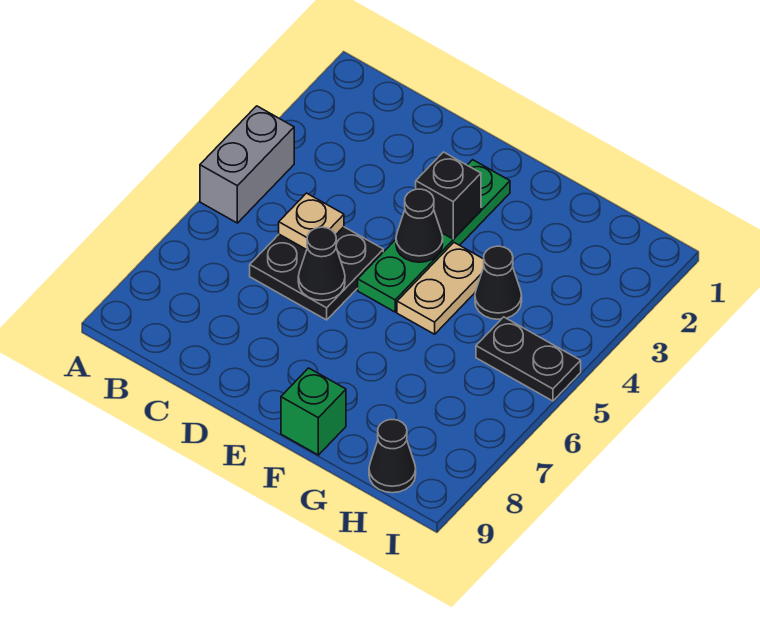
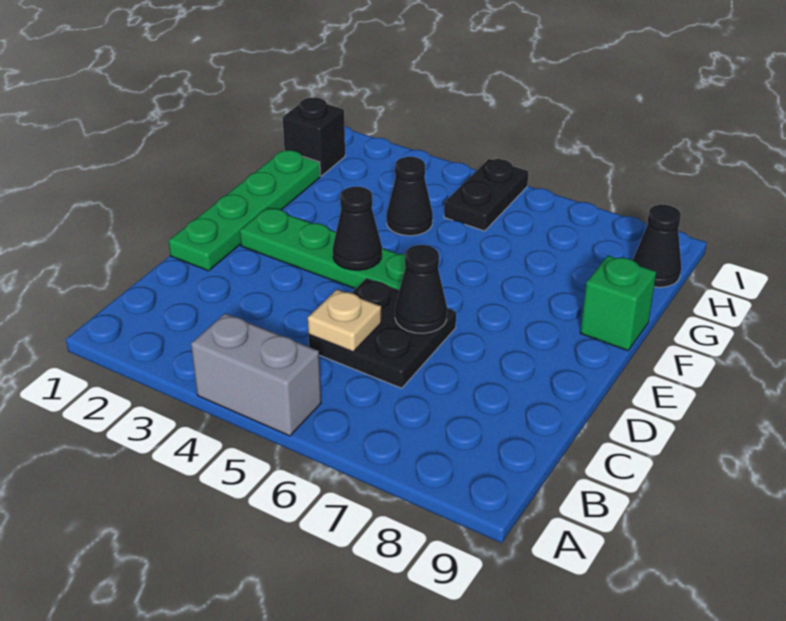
none -> green 1x4 plate [168,150,320,271]
black 1x1 brick [416,152,481,239] -> black 1x1 brick moved to [283,98,345,176]
tan 1x2 plate [397,243,484,334] -> none

